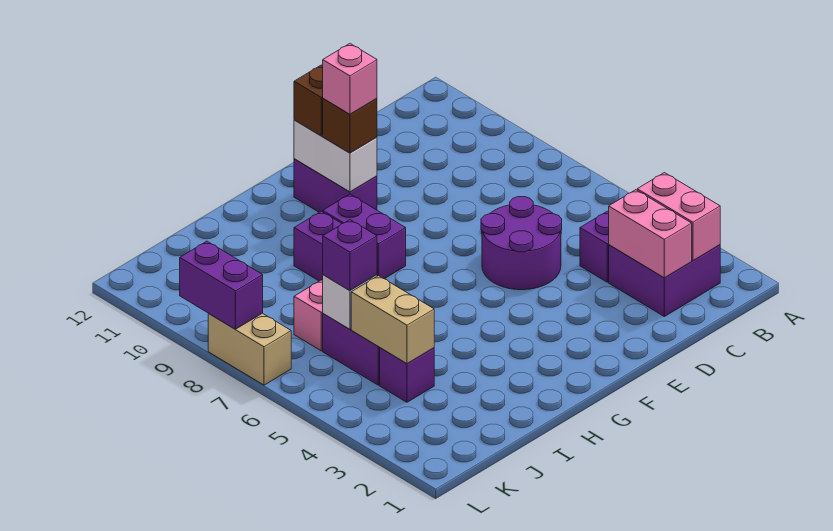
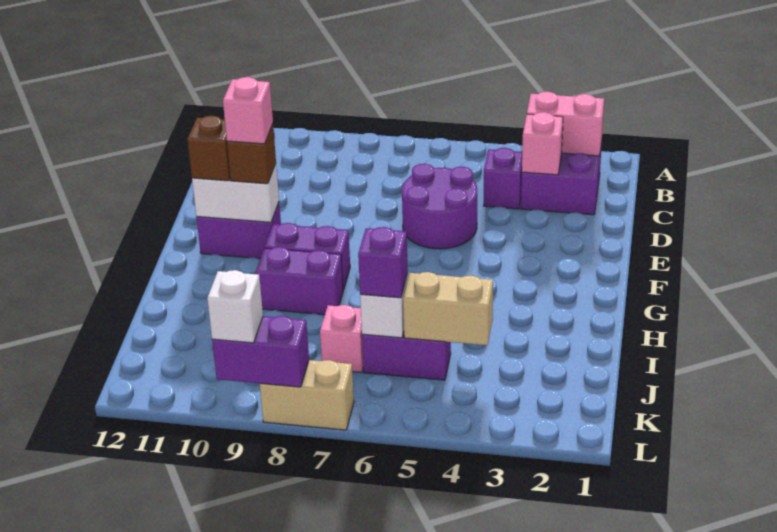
pink 1x2 brick [609,190,692,278] -> pink 1x1 brick [522,112,563,175]
purple 1x1 brick [380,348,434,402] -> none
none -> white 1x1 brick [207,270,263,343]

